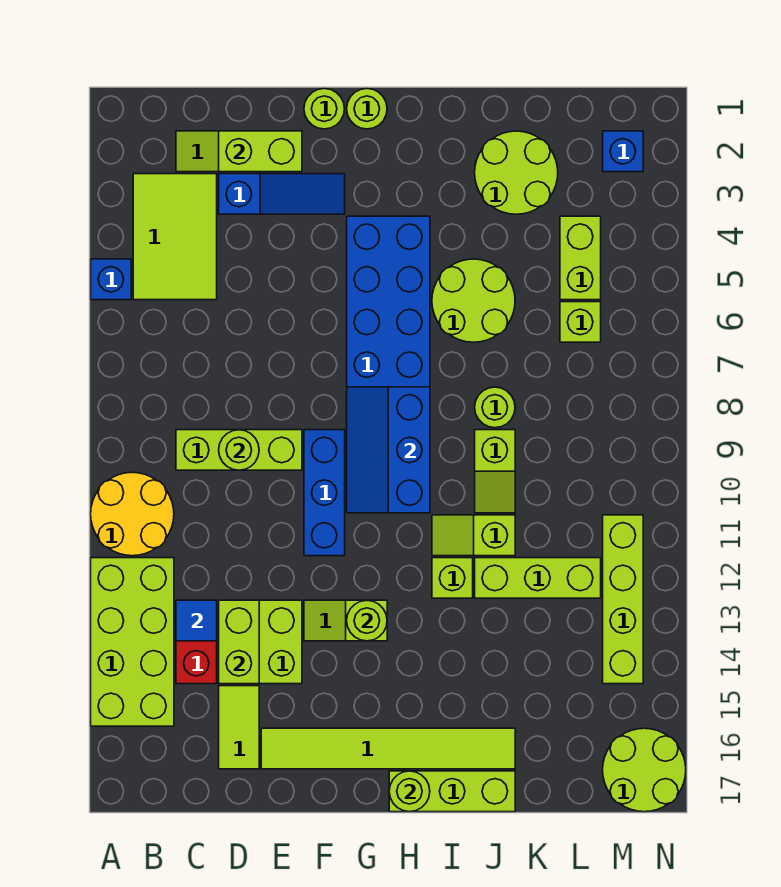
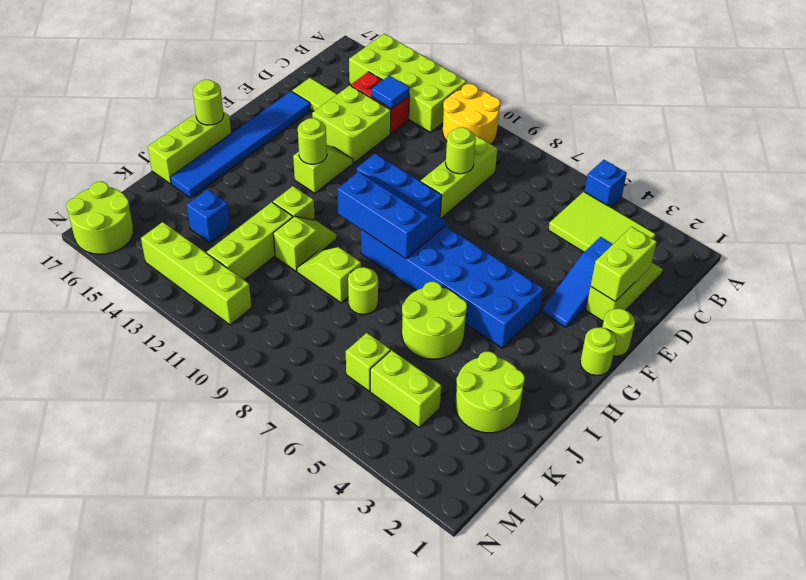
lime 1x2 brick [219,600,259,684] -> none
lime 1x6 tile [261,728,515,769] -> blue 1x6 tile [170,91,310,198]
blue 1x1 brick [603,131,643,172] -> blue 1x1 brick moved to [187,189,231,243]

